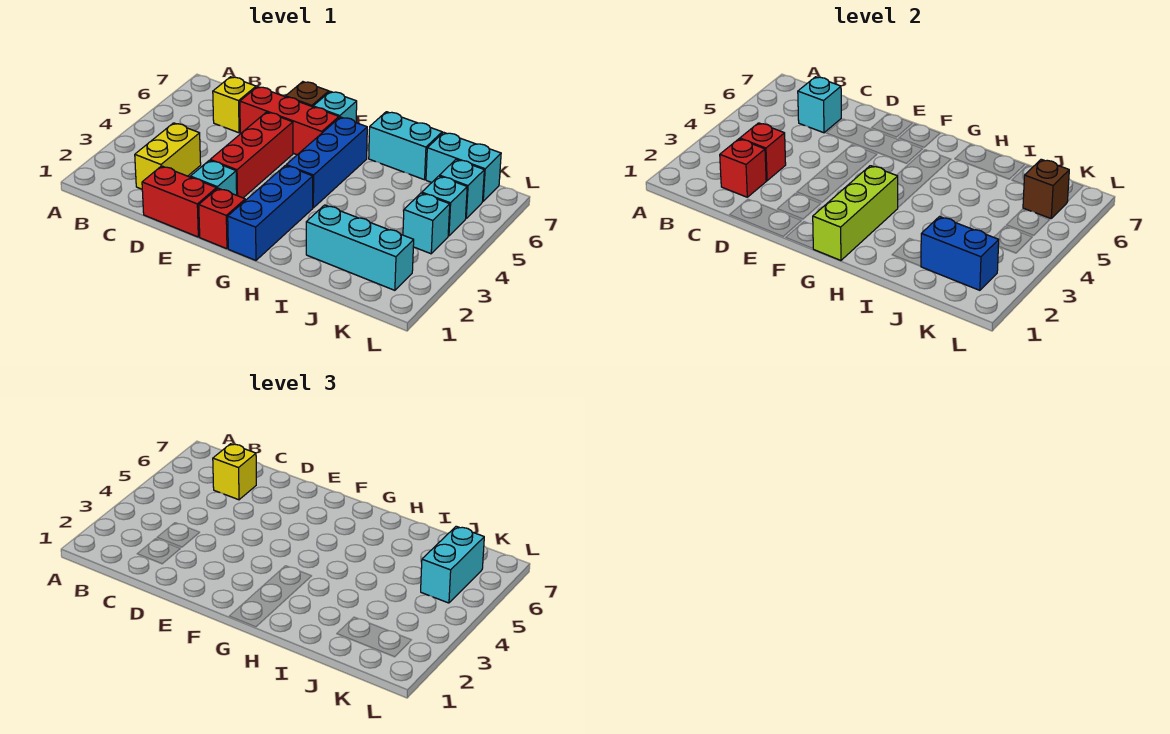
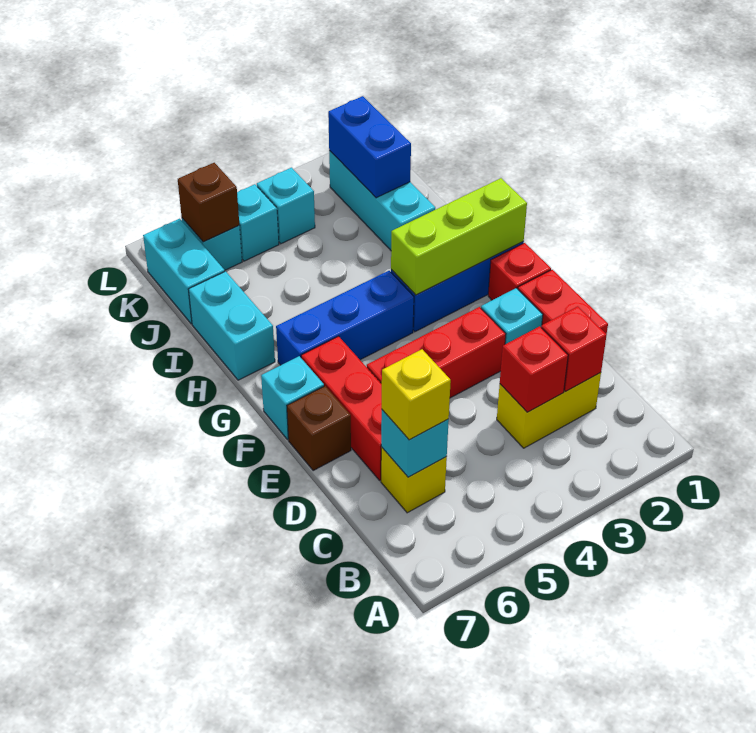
cyan 1x2 brick [421,526,484,603] -> none

